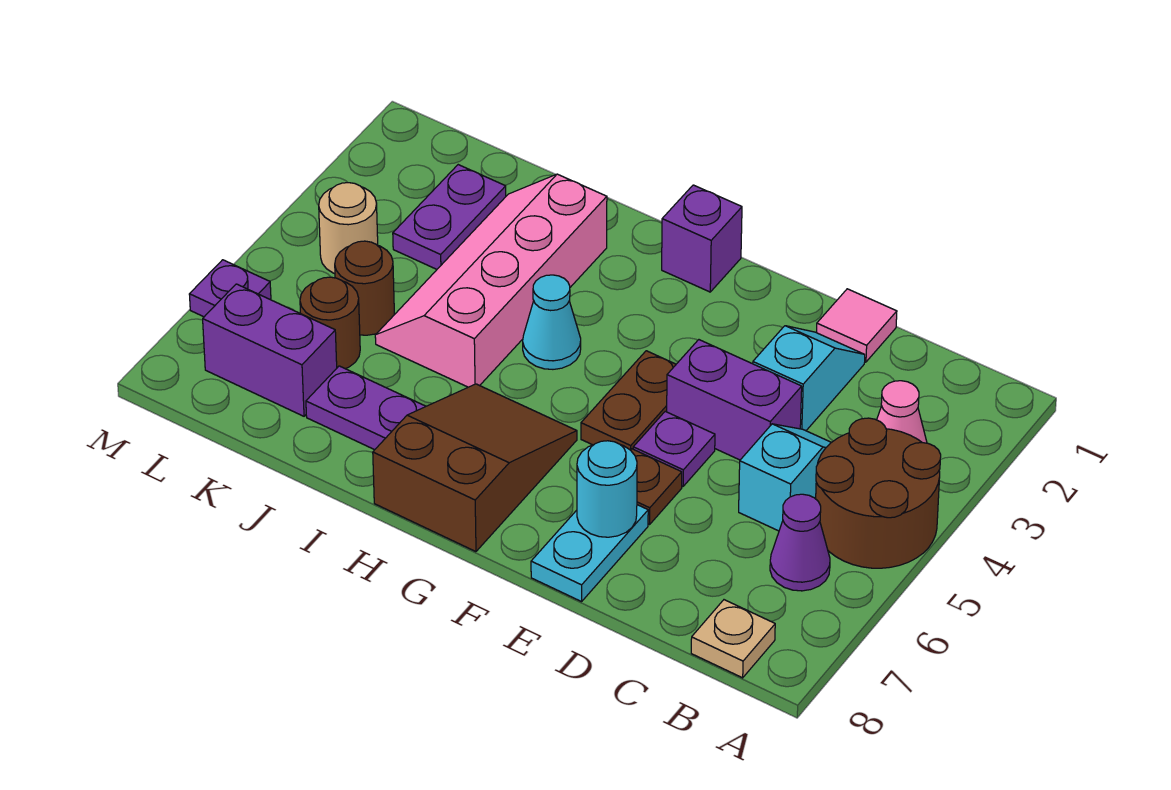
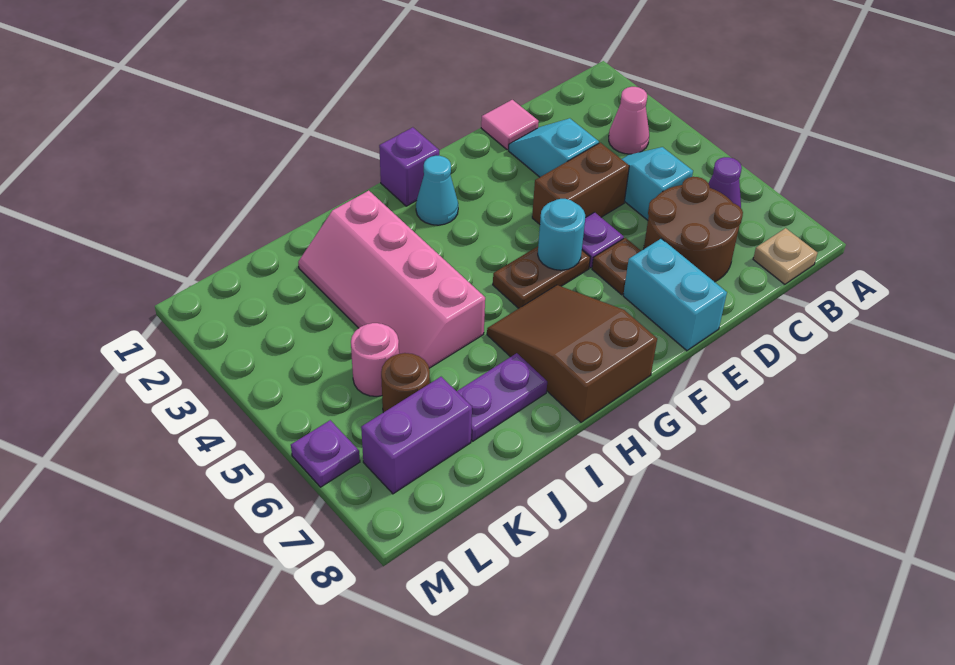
brown 2x2 round brick [816,418,941,568] -> brown 2x2 round brick moved to [644,177,743,282]
purple 1x2 brick [667,340,802,460] -> brown 1x2 brick [532,143,629,224]
cyan 1x2 plate [531,505,648,602] -> cyan 1x2 brick [623,239,727,351]
cyan 1x1 round brick [577,441,637,537] -> cyan 1x1 round brick moved to [538,199,585,270]
brown 1x2 plate [581,351,676,450] -> brown 1x2 plate turned to [493,246,590,308]
cyan 1x1 cone [523,275,581,369] -> cyan 1x1 cone moved to [416,156,458,225]
purple 1x2 plate [393,165,506,269] -> none
brown 1x1 round brick [335,241,394,335] -> pink 1x1 round brick [351,323,399,396]
tan 1x1 round brick [319,183,378,274] -> none

